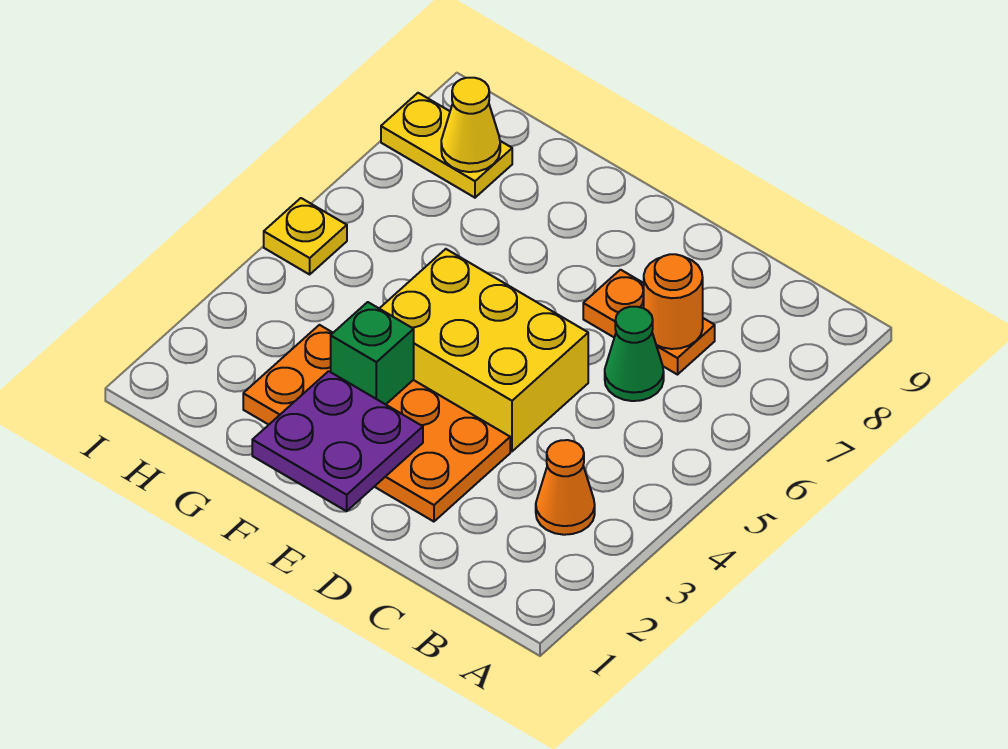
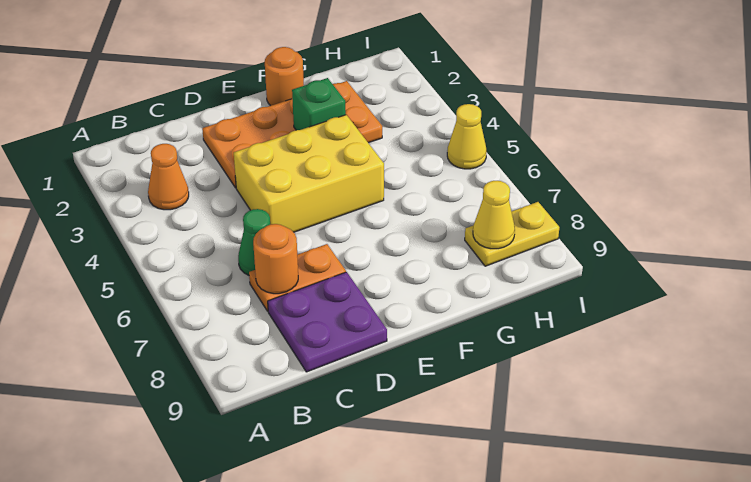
purple 2x2 plate [252,371,423,511] -> purple 2x2 plate moved to [268,272,387,372]
none -> orange 1x1 round brick [265,47,304,106]
yellow 1x1 plate [264,198,347,274] -> yellow 1x1 cone [447,104,487,169]

